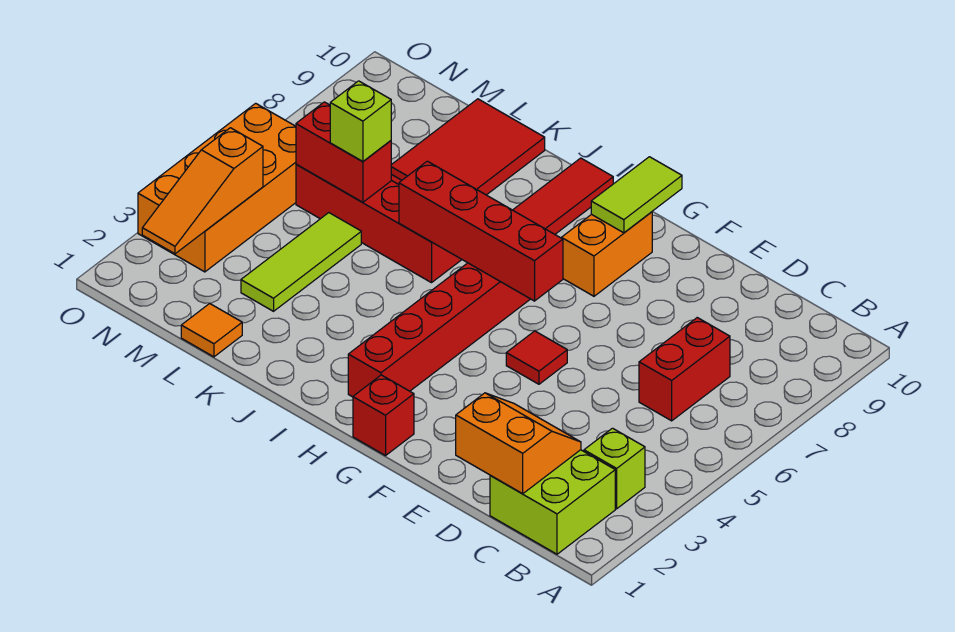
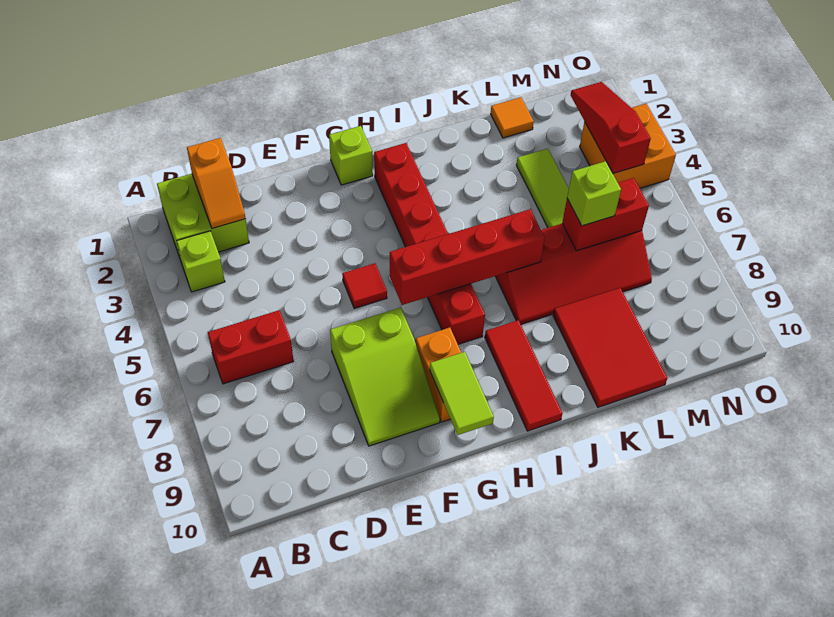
orange 2x2 slope [456,393,581,494] -> orange 1x2 slope [187,138,245,228]
red 1x2 brick [639,318,730,421] -> red 1x2 brick turned to [208,310,294,384]
none -> lime 2x3 slope [330,308,440,446]
red 1x1 brick [353,375,414,456] -> lime 1x1 brick [329,126,373,185]
orange 1x3 slope [142,128,263,254] -> red 1x3 slope [571,82,651,174]
orange 2x4 brick [138,103,296,272] -> orange 2x2 brick [580,104,676,188]

